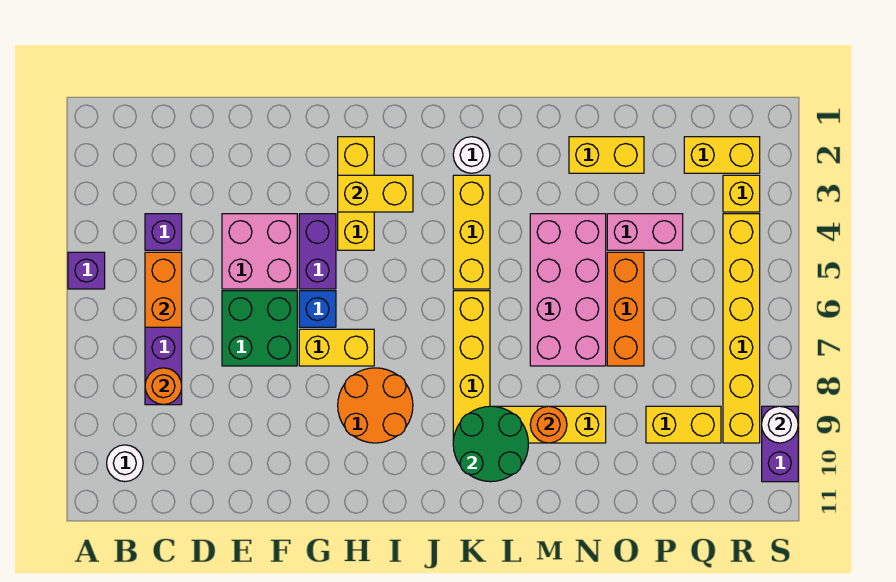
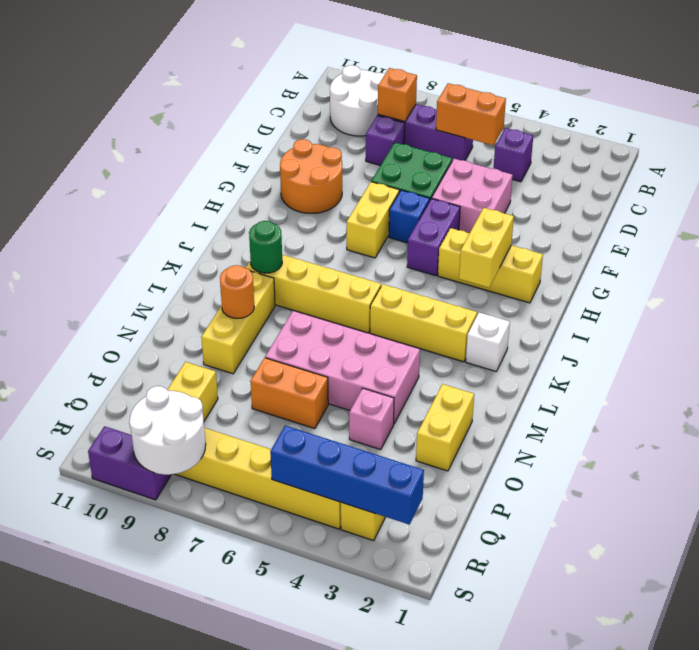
purple 1x1 brick [68,252,105,289] -> purple 1x1 brick moved to [366,115,405,165]
white 1x1 round brick [107,445,143,482] -> white 2x2 round brick [330,65,385,136]
orange 1x1 round brick [145,368,182,405] -> orange 1x1 brick [378,68,417,122]
purple 1x2 brick [299,214,336,289] -> purple 1x2 brick turned to [407,198,460,276]
orange 2x2 round brick [338,368,413,443] -> orange 2x2 round brick moved to [280,139,342,213]
white 1x1 round brick [453,137,490,173] -> white 1x1 brick [466,313,510,371]
green 2x2 round brick [453,406,528,482] -> green 1x1 round brick [249,221,282,273]
pink 1x2 brick [607,214,683,250] -> pink 1x1 brick [349,388,394,450]
orange 1x3 brick [607,252,644,366] -> orange 1x2 brick [250,358,328,429]
yellow 1x2 brick [684,137,760,173] -> none
none -> blue 1x4 brick [270,426,424,525]
white 1x1 round brick [762,406,798,443] -> white 2x2 round brick [129,386,206,475]

